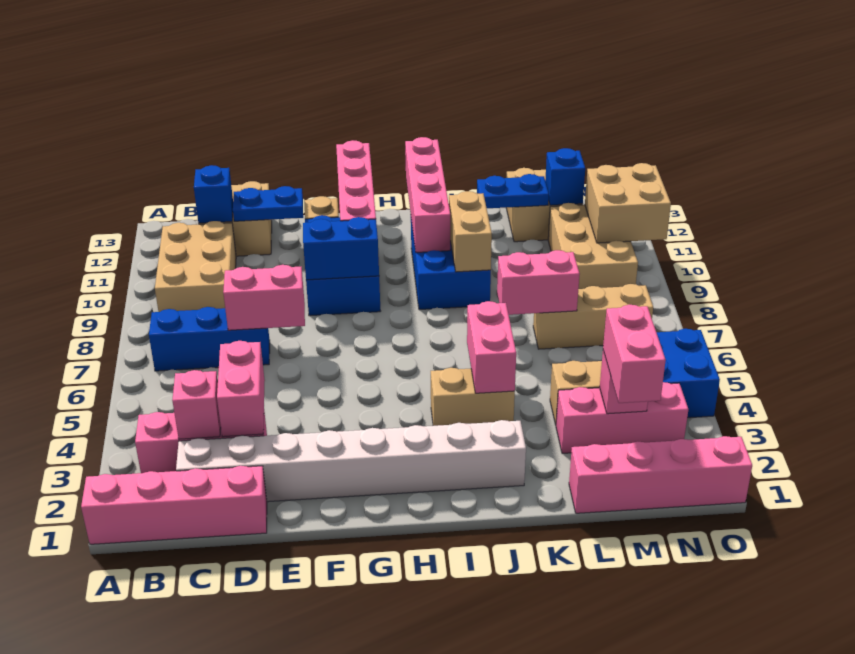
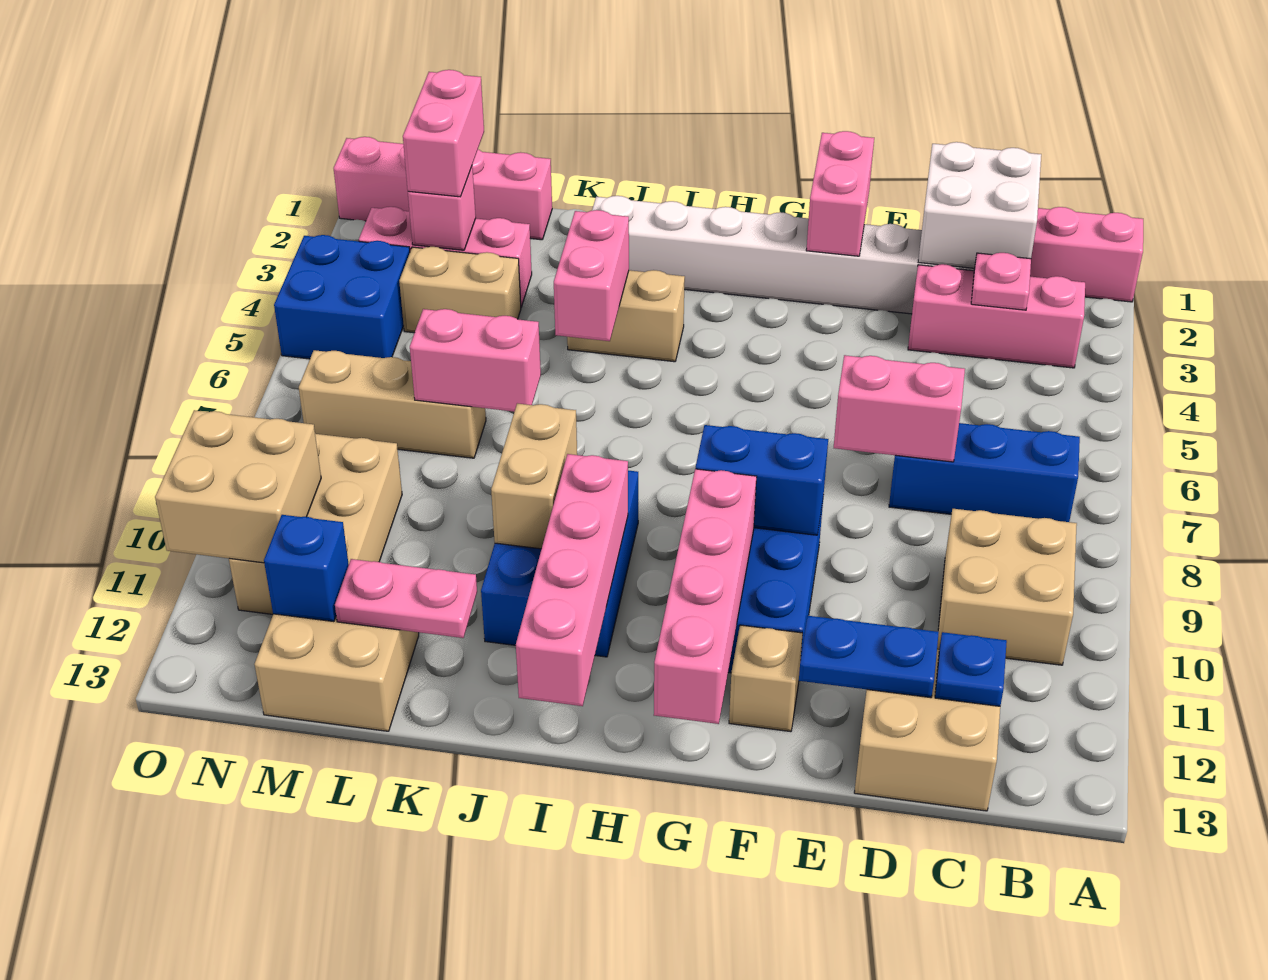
tan 2x3 brick [155,221,236,312] -> tan 2x2 brick [937,509,1077,665]
none -> white 2x2 brick [918,142,1041,268]
pink 1x1 brick [172,370,221,439] -> pink 1x1 plate [971,253,1031,310]
blue 1x1 brick [194,165,233,223] -> blue 1x1 plate [935,632,1007,706]
pink 1x2 brick [217,341,265,437] -> pink 1x2 brick moved to [806,131,874,256]
blue 1x2 plate [477,174,549,208] -> pink 1x2 plate [335,559,477,638]

